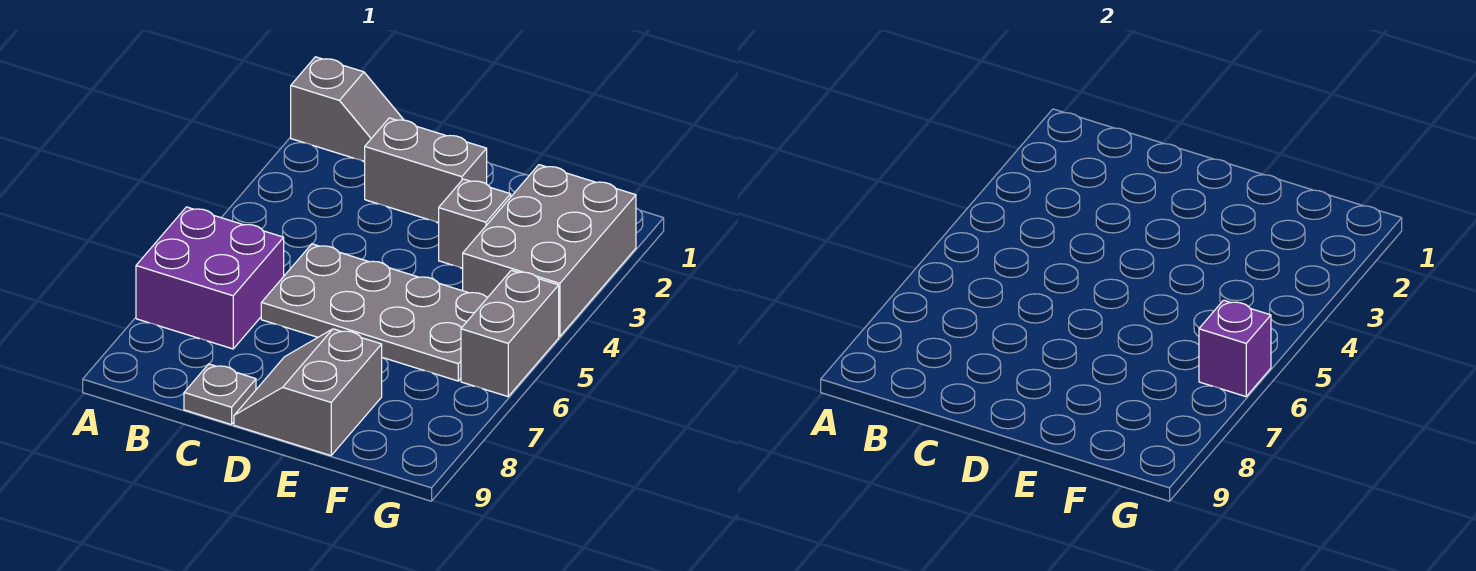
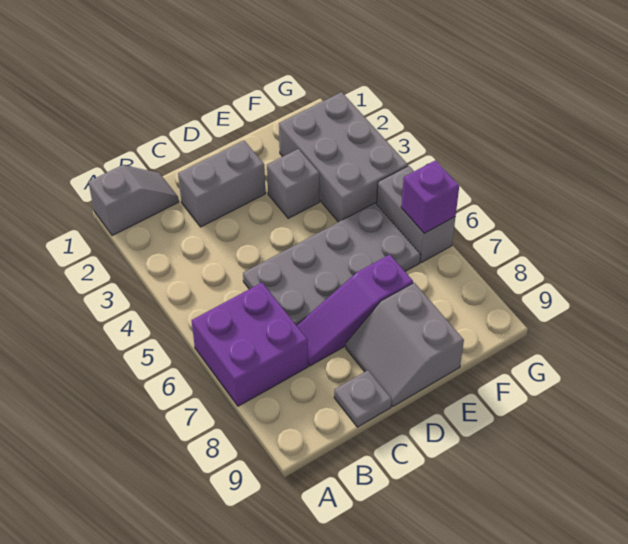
none -> purple 1x3 slope [296,255,413,366]

